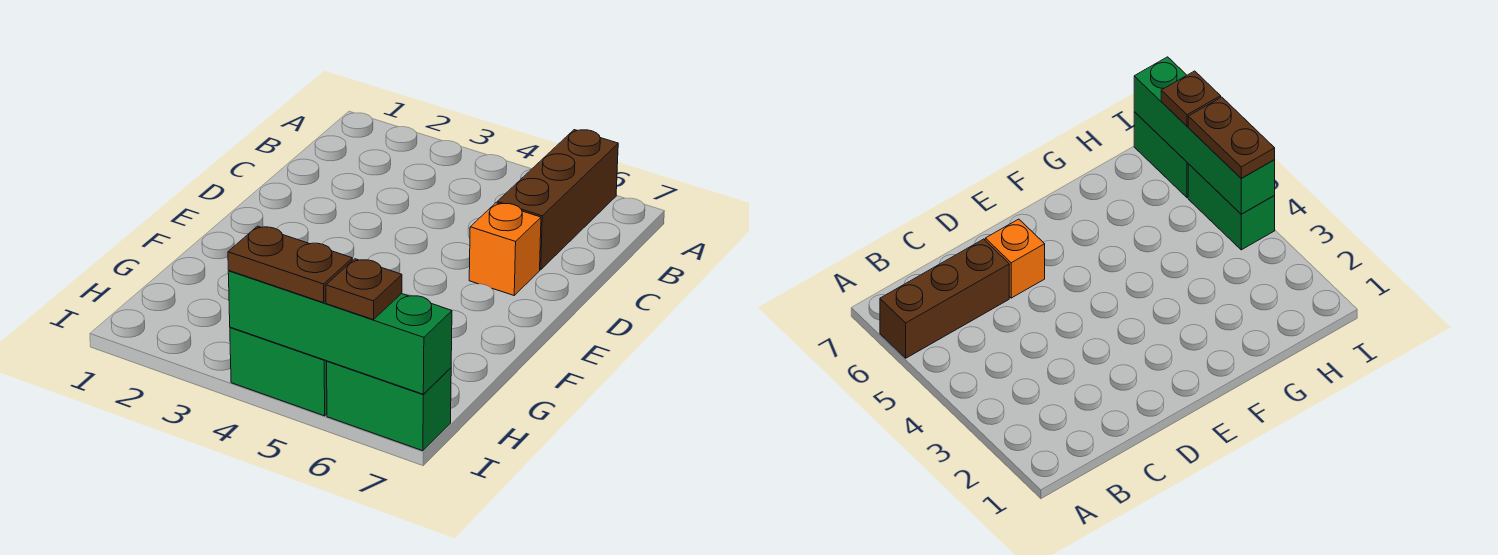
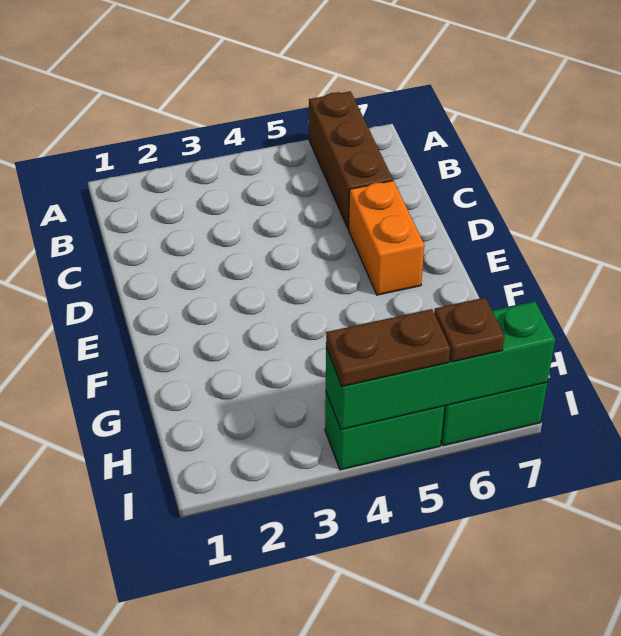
orange 1x1 brick [469,203,541,295] -> orange 1x2 brick [349,181,424,295]

